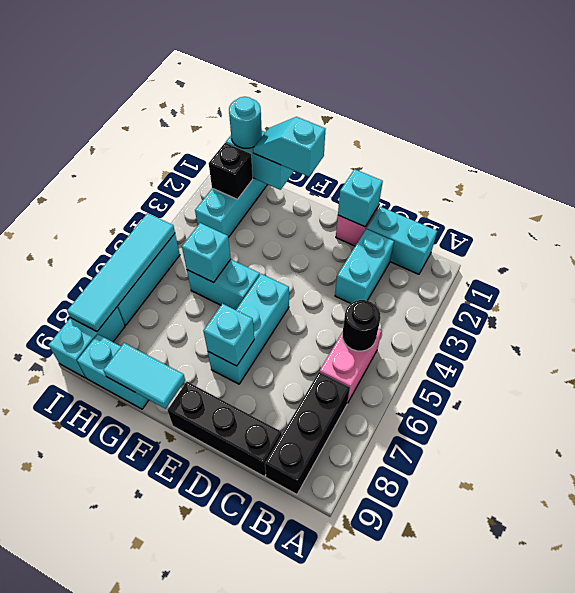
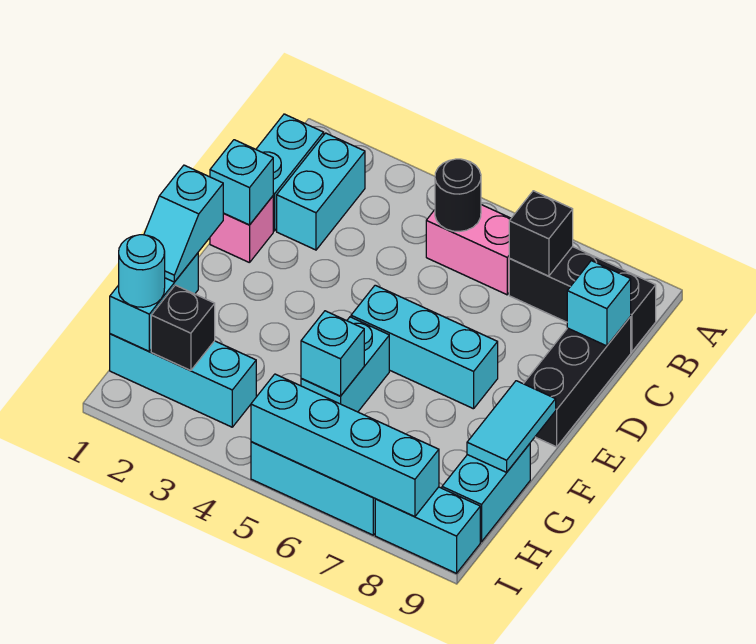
none -> black 1x1 brick [509,191,573,276]
cyan 1x2 brick [335,229,394,304] -> cyan 1x2 brick turned to [277,133,365,250]
cyan 1x1 brick [204,304,254,366] -> cyan 1x1 brick moved to [567,261,631,346]
cyan 1x4 tile [67,213,175,331] -> cyan 1x4 brick [251,374,439,517]

